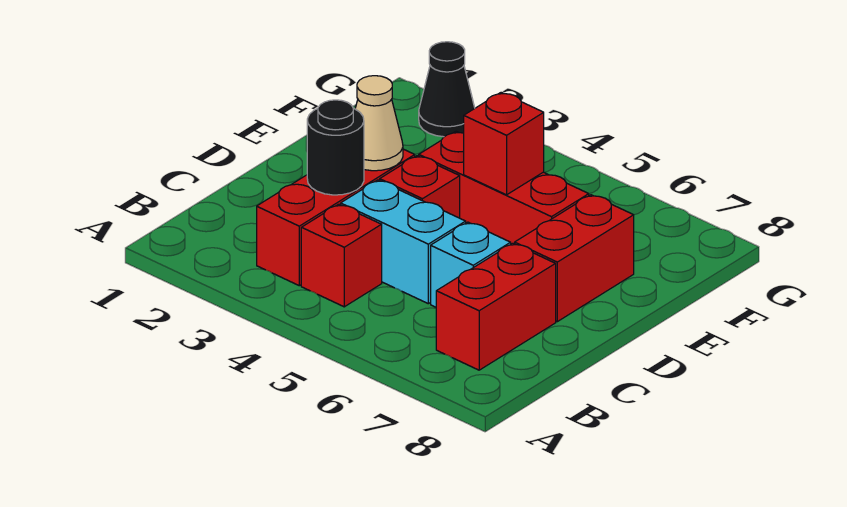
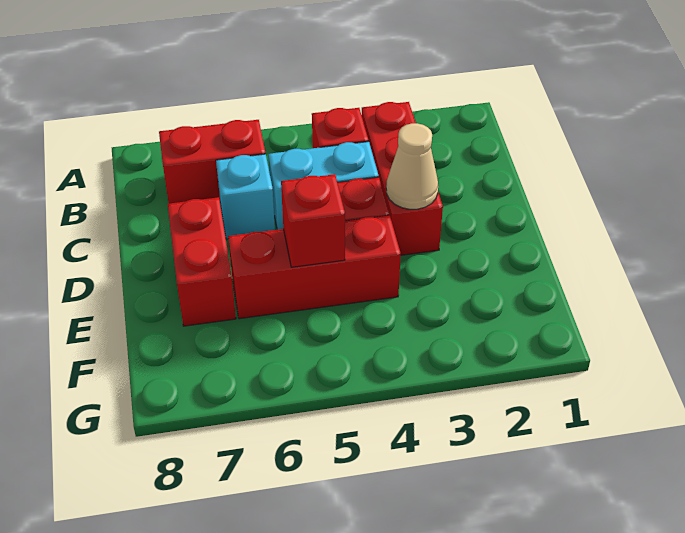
red 1x2 brick [436,243,556,370] -> red 1x2 brick turned to [159,120,266,203]
black 1x1 round brick [307,100,364,195] -> none
black 1x1 cone [419,42,475,137] -> none

